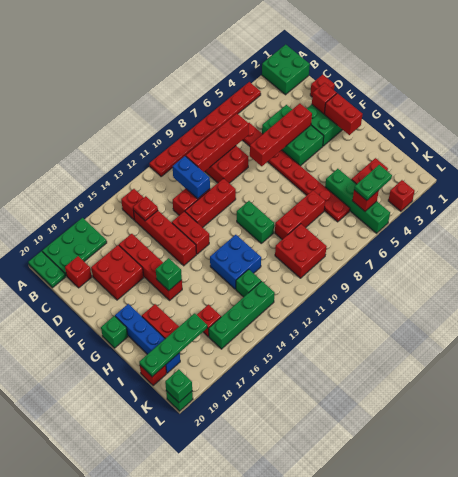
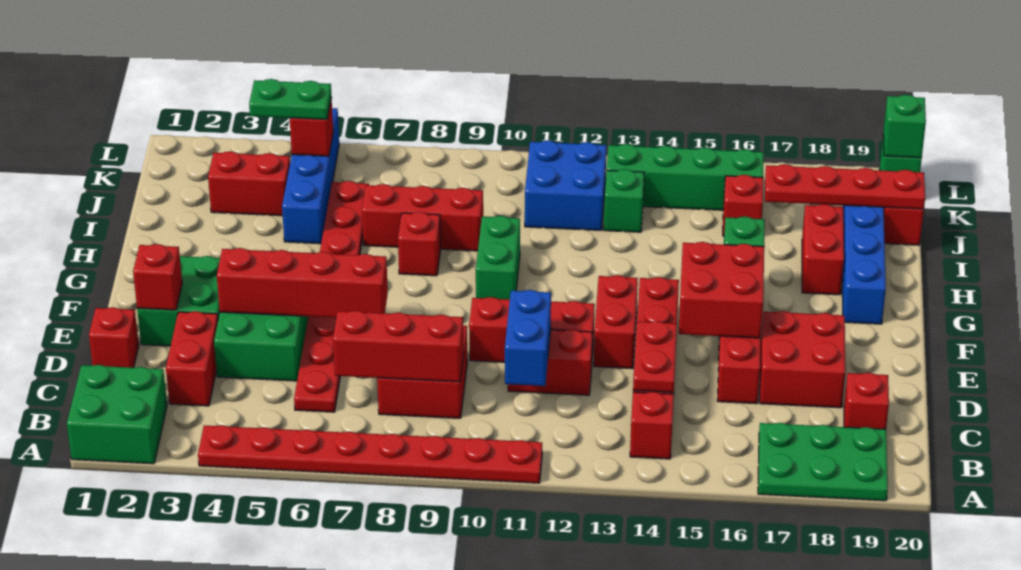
green 1x2 plate [28,251,66,288] -> none
red 1x4 brick [186,114,249,172] -> red 1x3 brick [333,311,464,382]
red 1x1 plate [133,196,158,221] -> red 1x2 plate [633,321,677,392]
red 1x2 brick [324,93,363,135] -> red 1x2 brick moved to [166,311,218,406]
green 1x1 brick [101,316,128,348] -> none
blue 2x2 brick [210,235,261,289] -> blue 2x2 brick moved to [525,141,606,230]
green 1x4 brick [325,169,390,233] -> blue 1x4 brick [282,108,339,244]
red 2x2 brick [275,224,327,278] -> red 2x2 brick moved to [679,242,764,338]
green 1x4 plate [139,313,207,377] -> red 1x4 plate [765,164,925,209]
red 1x1 brick [388,180,415,211] -> red 1x1 brick moved to [398,212,441,276]

